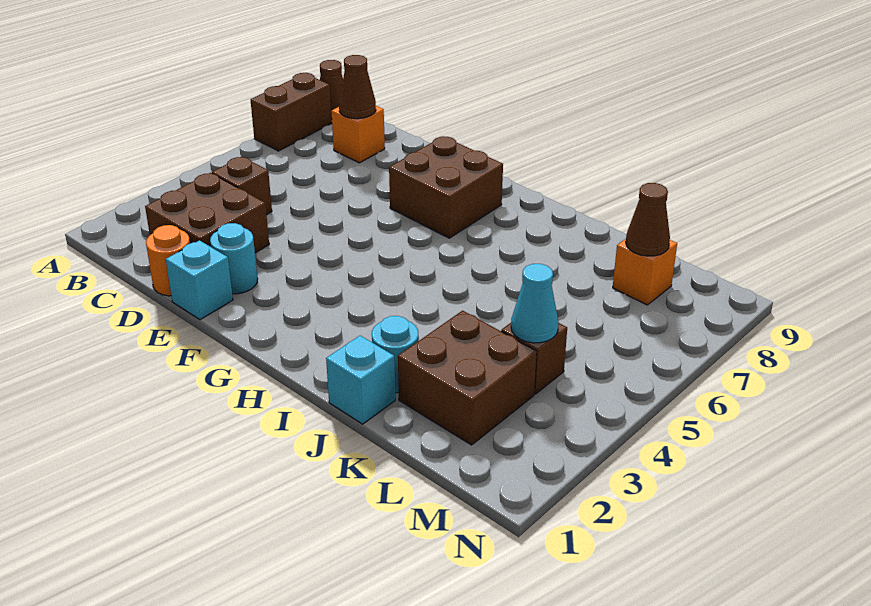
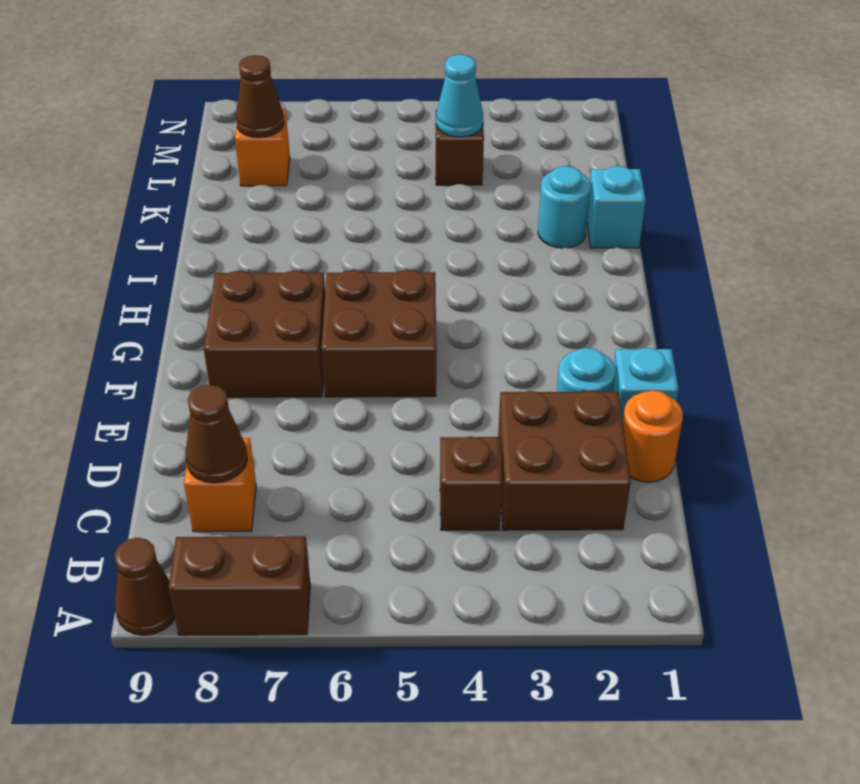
brown 2x2 brick [398,311,537,445] -> brown 2x2 brick moved to [321,270,436,397]

